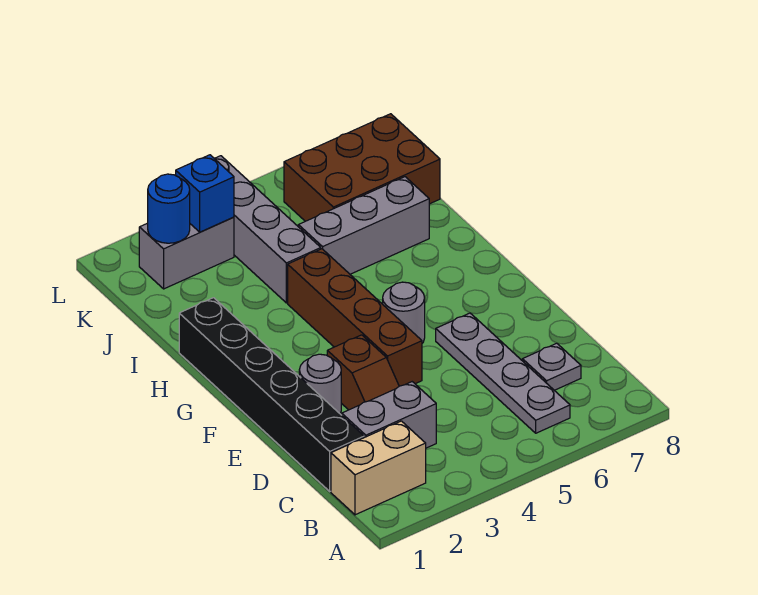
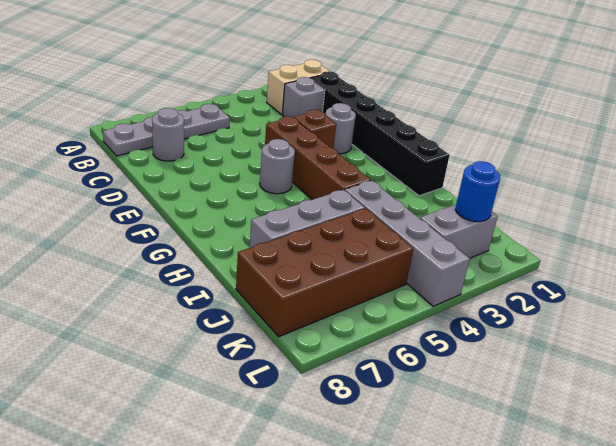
grey 1x4 plate [436,313,570,433] -> grey 1x4 plate turned to [103,104,230,156]
grey 1x2 brick [342,382,436,448] -> grey 1x1 brick [282,77,325,117]
grey 1x1 plate [522,343,581,390] -> grey 1x1 round brick [152,108,184,161]
brown 2x3 brick [284,114,440,221] -> brown 2x4 brick [236,209,413,337]
blue 1x1 brick [176,155,234,232] -> none

